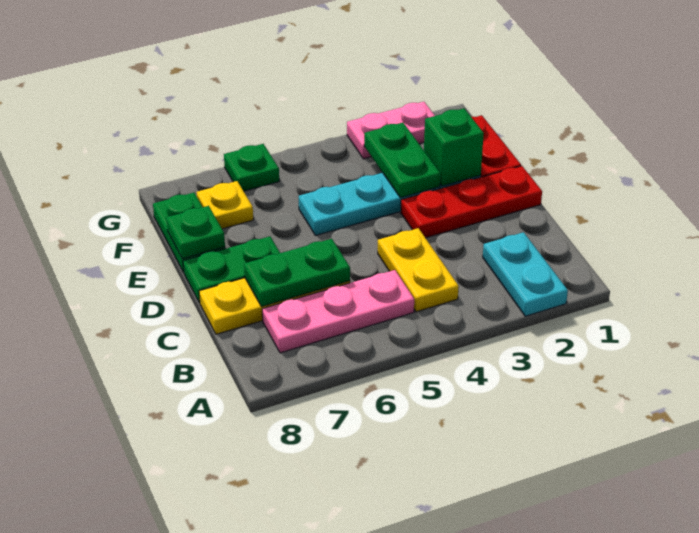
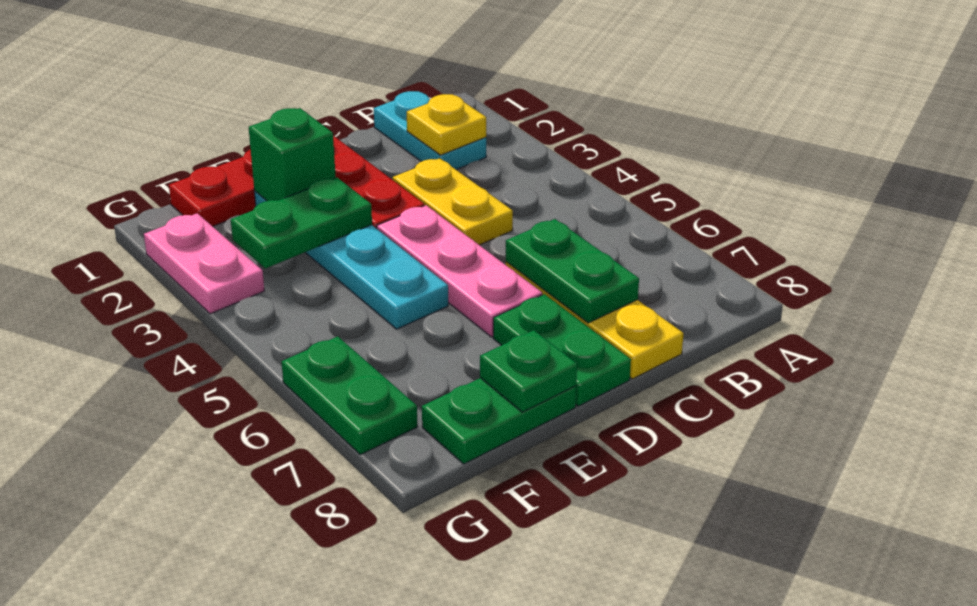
cyan 1x2 plate [483,232,568,316] -> cyan 1x2 plate turned to [374,91,486,170]
yellow 1x2 plate [378,228,459,312] -> yellow 1x2 plate turned to [392,158,513,245]
pink 1x3 plate [262,270,414,353] -> pink 1x3 plate moved to [377,205,542,337]
yellow 1x1 plate [196,181,253,229] -> yellow 1x1 plate moved to [407,94,486,155]
green 1x1 plate [224,144,279,191] -> green 1x2 plate [282,336,417,455]

